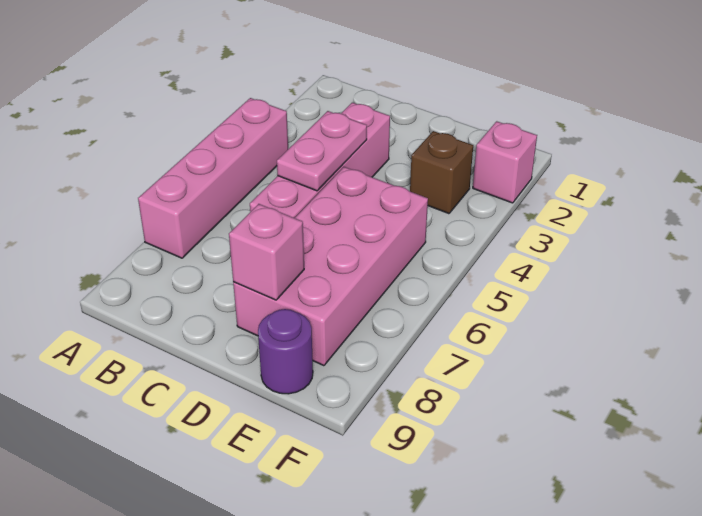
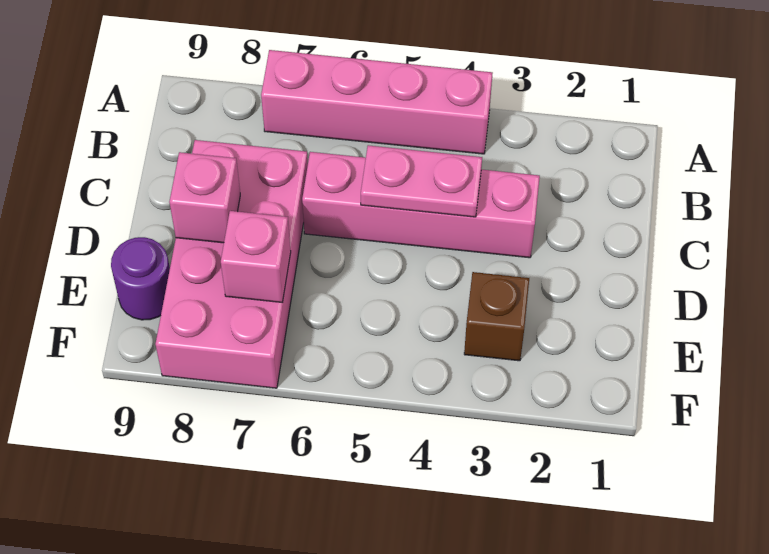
pink 2x4 brick [233,167,428,366] -> pink 2x4 brick turned to [155,140,308,388]
pink 1x1 brick [473,121,537,203] -> pink 1x1 brick moved to [221,211,291,303]

